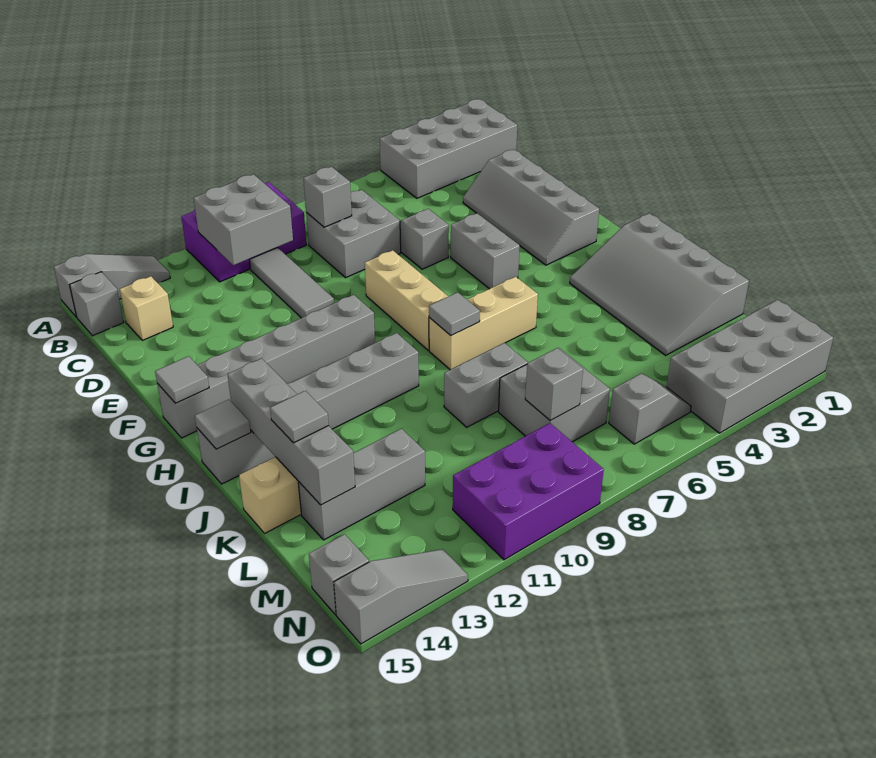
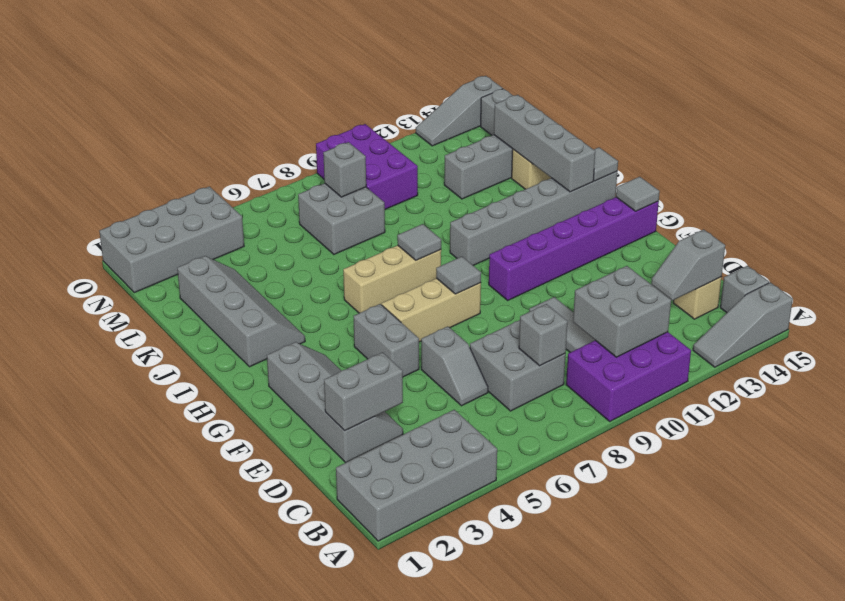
tan 1x3 brick [365,250,448,350] -> tan 1x3 brick turned to [382,278,481,342]
grey 1x6 brick [157,295,375,438] -> purple 1x6 brick [489,197,659,300]
grey 3x4 slope [570,213,749,355] -> grey 2x4 slope [177,256,305,367]
grey 1x2 brick [444,343,528,427] -> grey 1x2 brick moved to [324,352,403,431]
grey 1x1 tile [270,391,329,443] -> grey 1x1 tile moved to [436,257,481,294]
grey 1x2 slope [609,374,691,444] -> grey 1x2 slope moved to [651,229,725,300]
purple 2x3 brick [453,423,604,560] -> purple 2x3 brick turned to [316,124,418,210]

